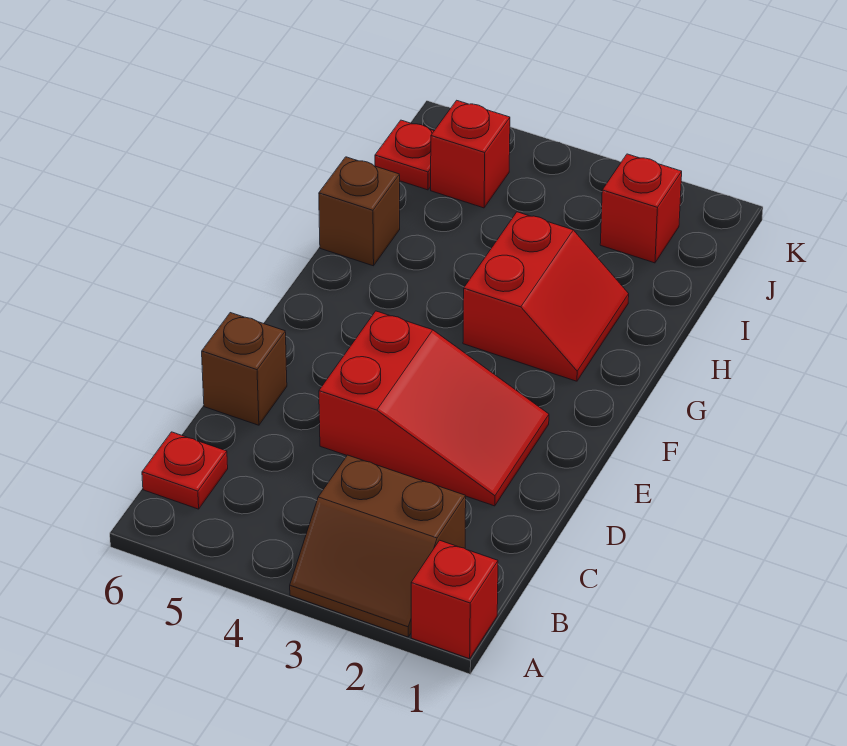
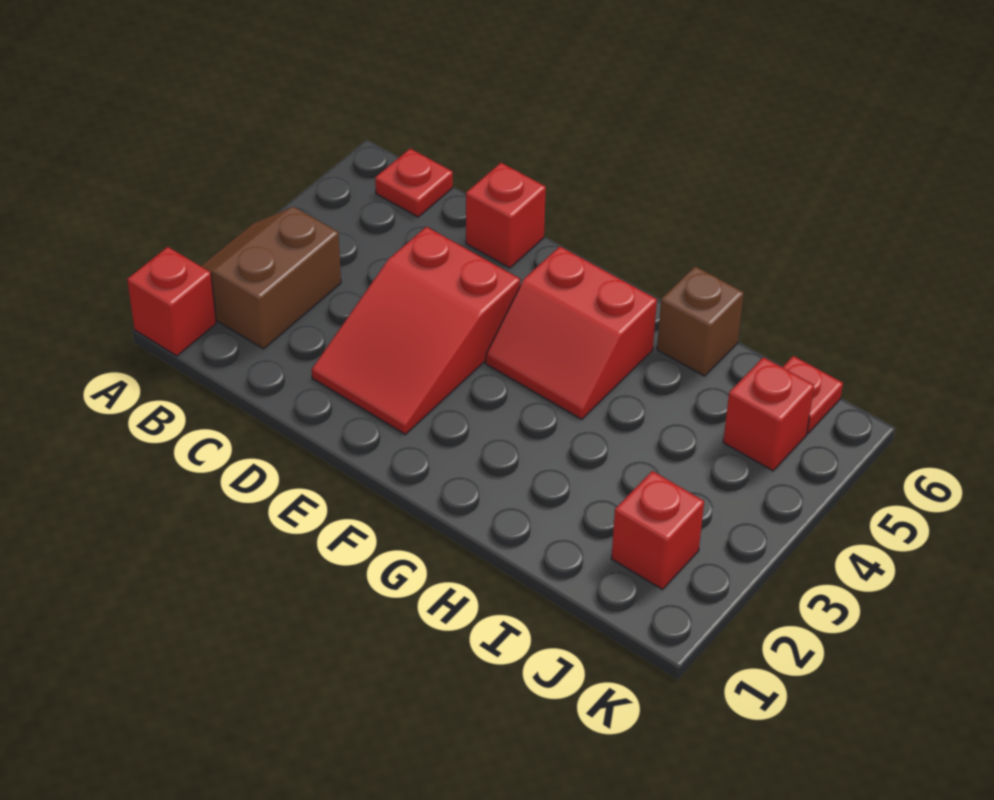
brown 1x1 brick [202,313,287,425] -> red 1x1 brick [466,163,546,268]
red 2x2 slope [463,212,629,381] -> red 2x2 slope moved to [486,247,657,419]

